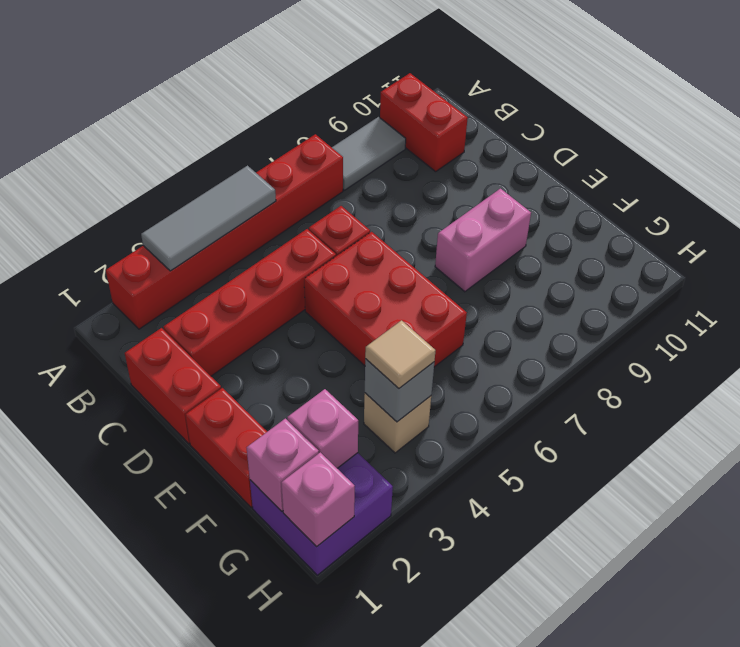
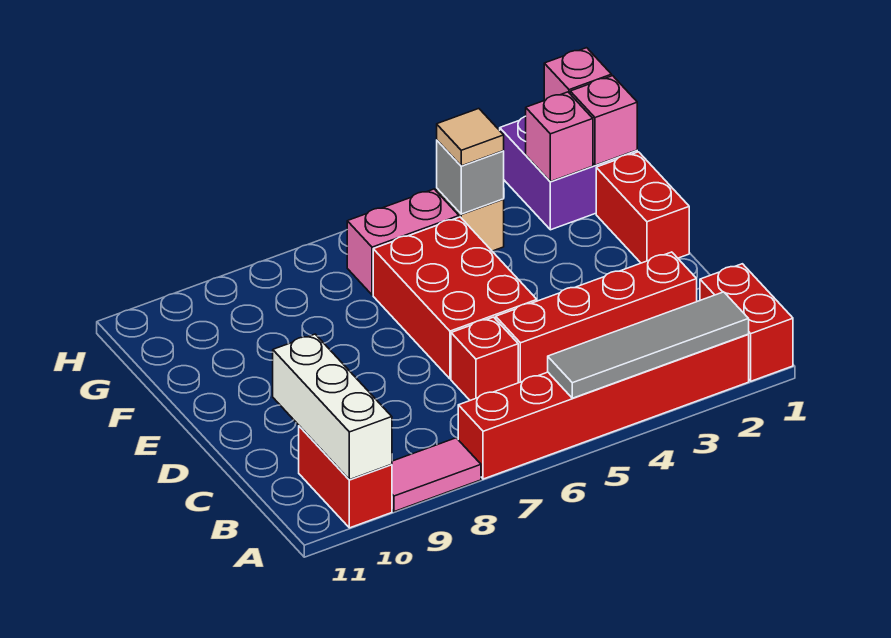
grey 1x3 tile [141,166,276,271] -> grey 1x4 tile [548,292,749,398]
grey 1x2 tile [332,117,406,190] -> pink 1x2 tile [392,438,481,512]
none -> white 1x3 brick [273,334,392,480]
red 1x2 brick [125,328,221,444] -> red 1x2 brick moved to [700,264,793,381]
pink 1x2 brick [435,189,531,292] -> pink 1x2 brick moved to [347,189,459,295]

